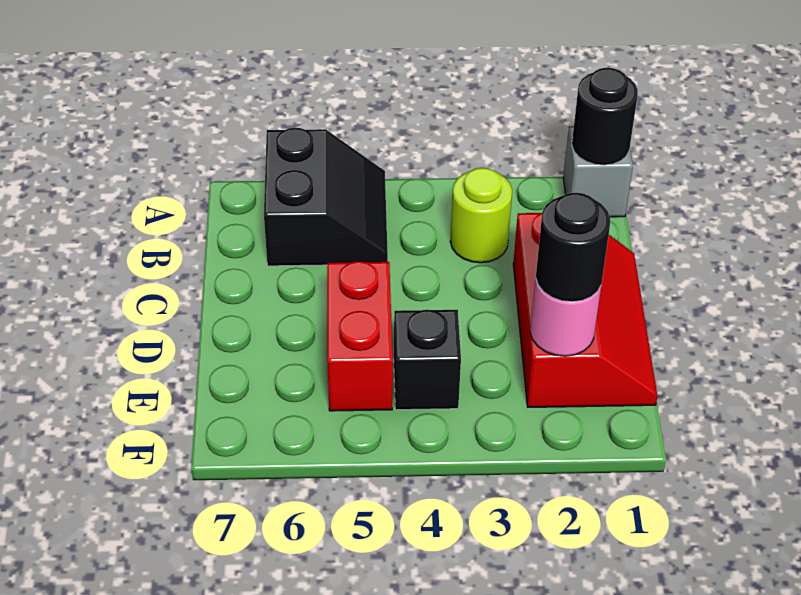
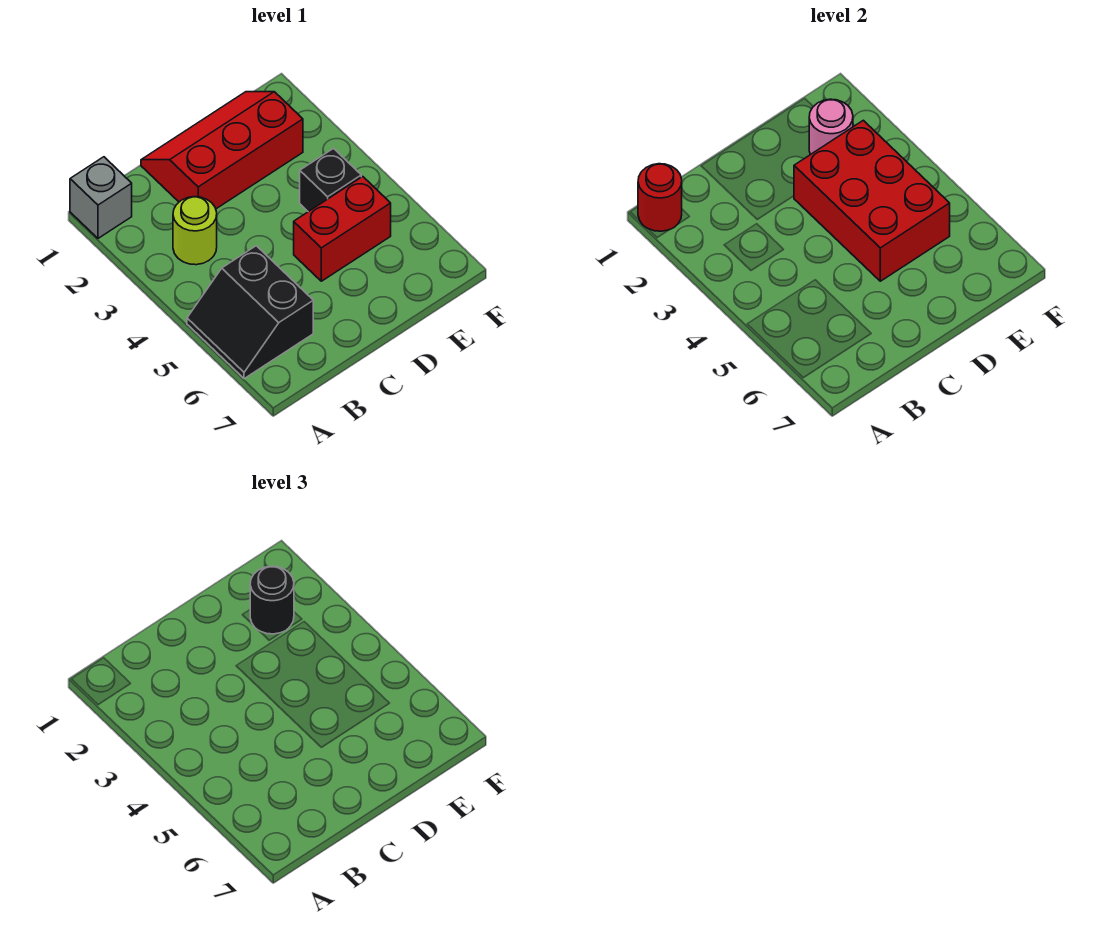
black 1x1 round brick [572,68,638,165] -> red 1x1 round brick [638,164,682,231]
black 2x2 slope [264,128,388,266] -> black 2x2 slope turned to [187,246,313,379]
none -> red 2x3 brick [794,120,950,281]

